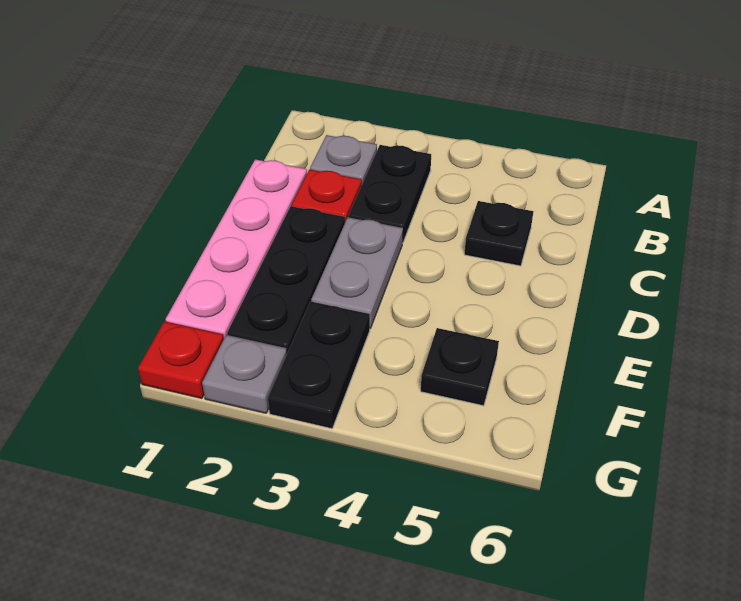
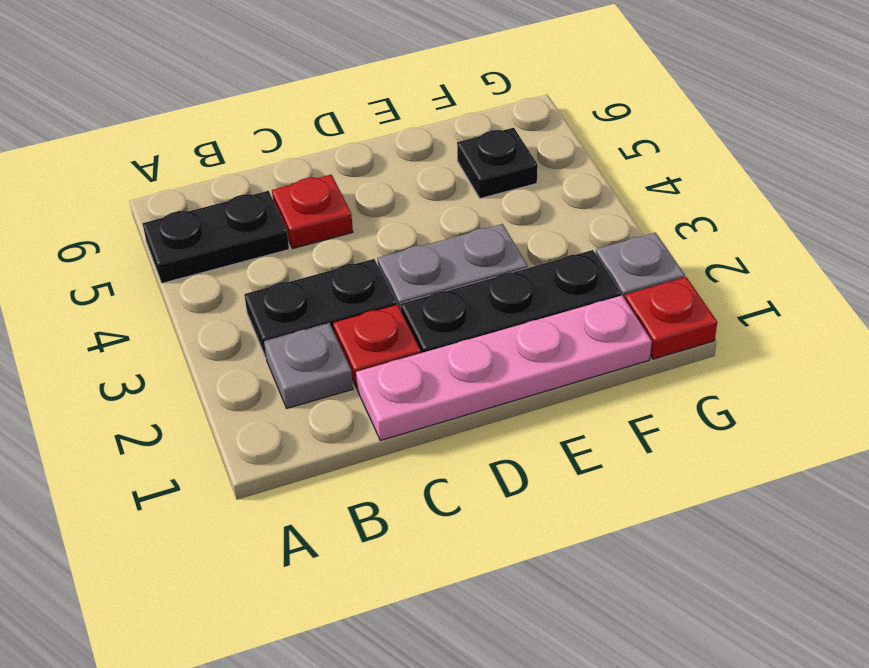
black 1x1 plate [464,201,534,266] -> red 1x1 plate [272,175,353,249]
black 1x2 plate [268,301,370,429] -> black 1x2 plate moved to [142,191,289,283]

